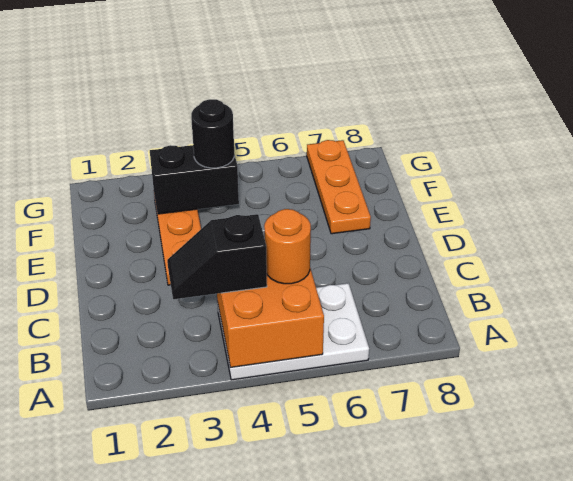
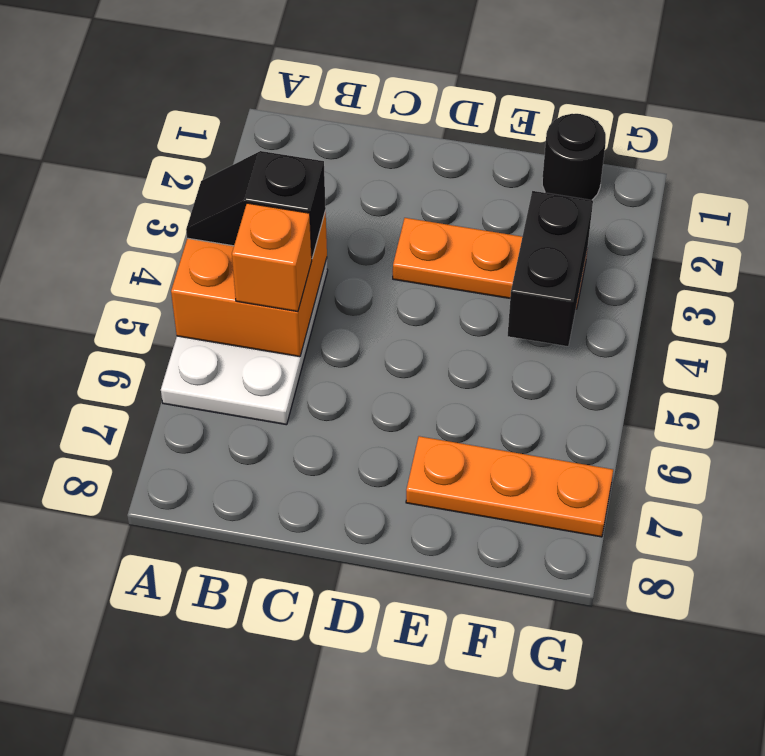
black 1x2 slope [167,214,267,299] -> black 1x2 slope turned to [186,151,326,258]
orange 1x1 round brick [264,209,311,284] -> orange 1x1 brick [232,203,312,312]
black 1x1 round brick [191,99,234,168] -> black 1x1 round brick moved to [542,114,606,200]

